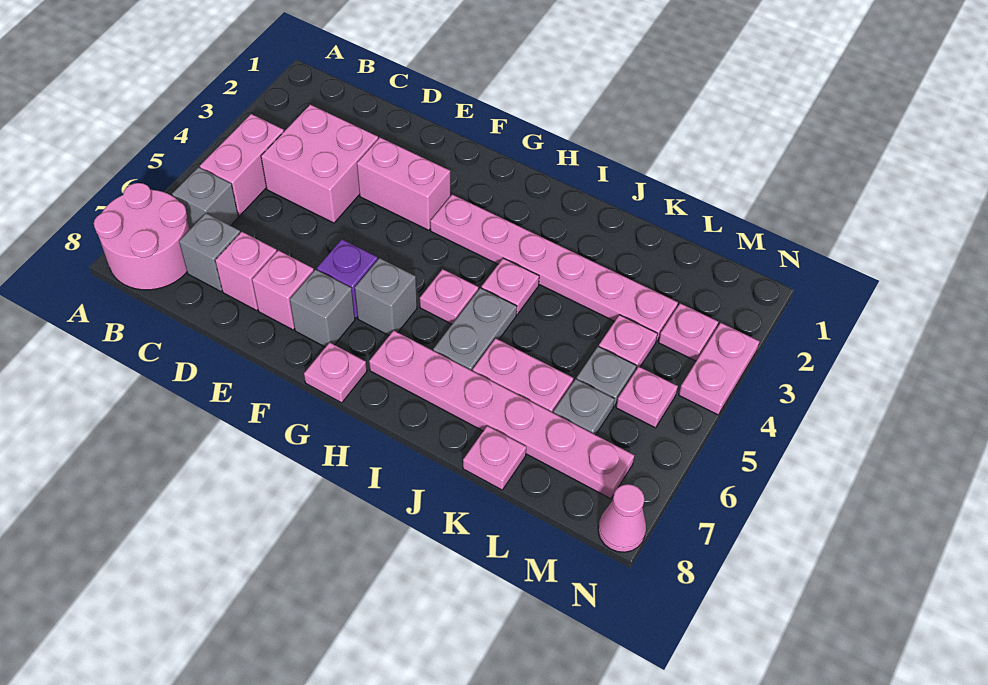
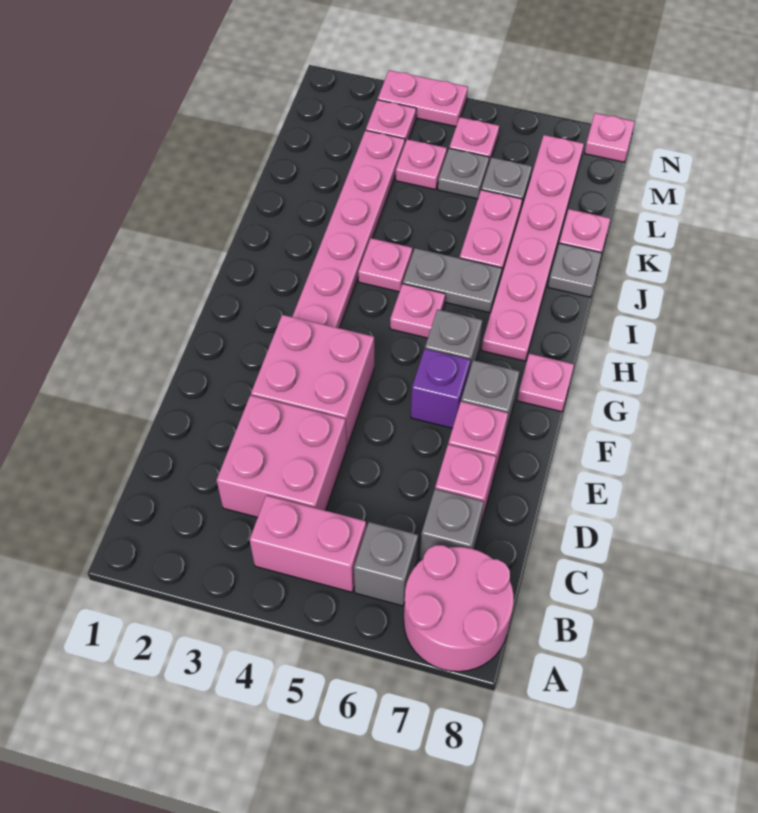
pink 1x2 brick [357,138,450,230] -> pink 2x2 brick [251,315,374,446]
none -> grey 1x1 plate [548,243,602,297]
pink 1x1 cone [598,484,646,552] -> pink 1x1 plate [584,113,635,162]

